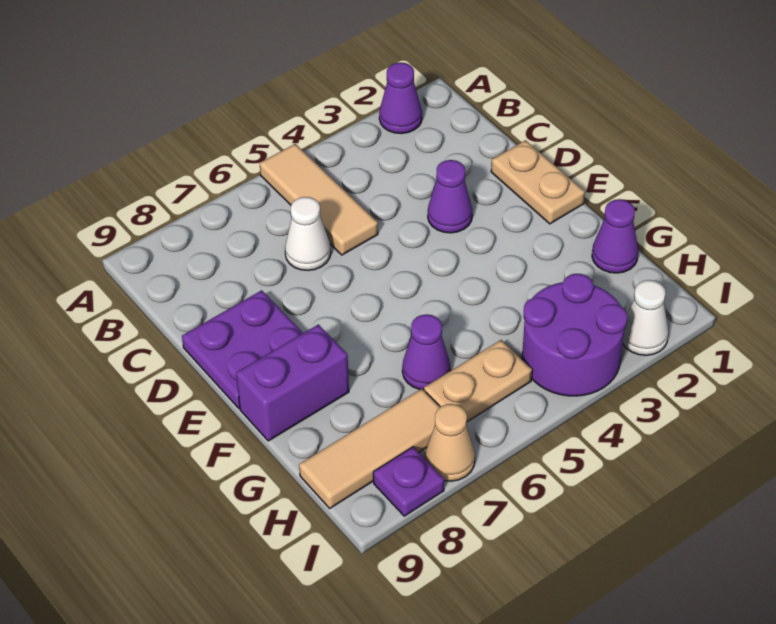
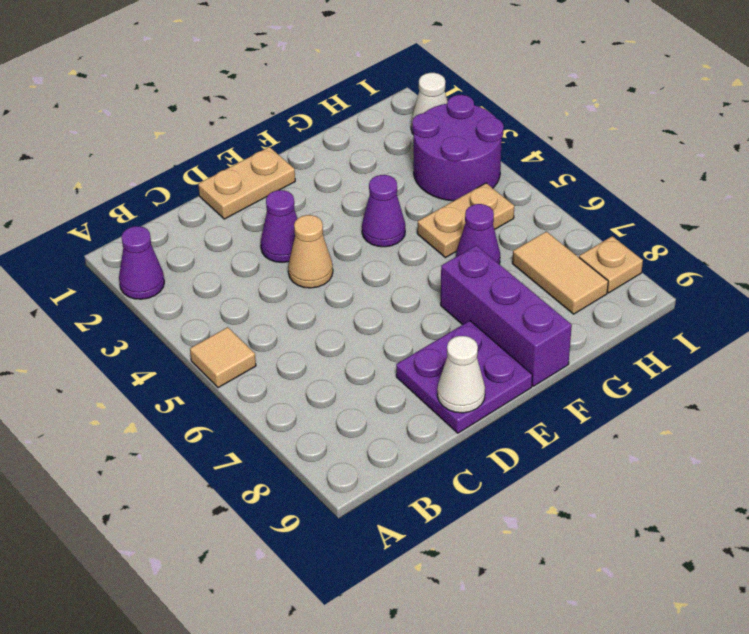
tan 1x3 tile [260,144,378,255] -> tan 1x1 tile [190,327,256,388]
white 1x1 cone [285,197,331,270] -> white 1x1 cone moved to [437,336,485,413]
purple 1x2 brick [236,324,349,441] -> purple 1x3 brick [441,245,572,386]
purple 1x1 cone [592,199,638,273] -> purple 1x1 cone moved to [362,175,405,247]
tan 1x2 plate [424,340,532,422] -> tan 1x2 plate turned to [417,183,514,258]
tan 1x3 tile [299,389,440,508] -> tan 1x2 tile [512,232,608,314]
tan 1x1 cone [425,404,475,481] -> tan 1x1 cone moved to [288,215,333,288]
purple 1x1 plate [373,447,444,516] -> tan 1x1 plate [579,236,643,293]

